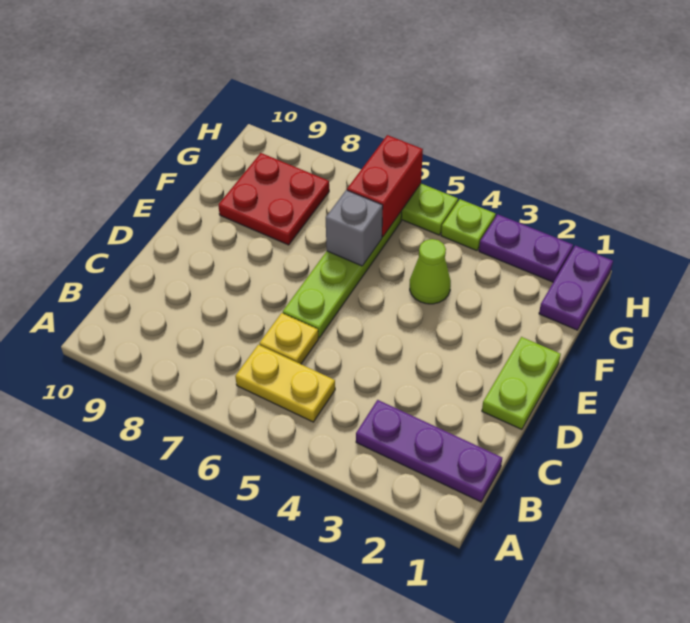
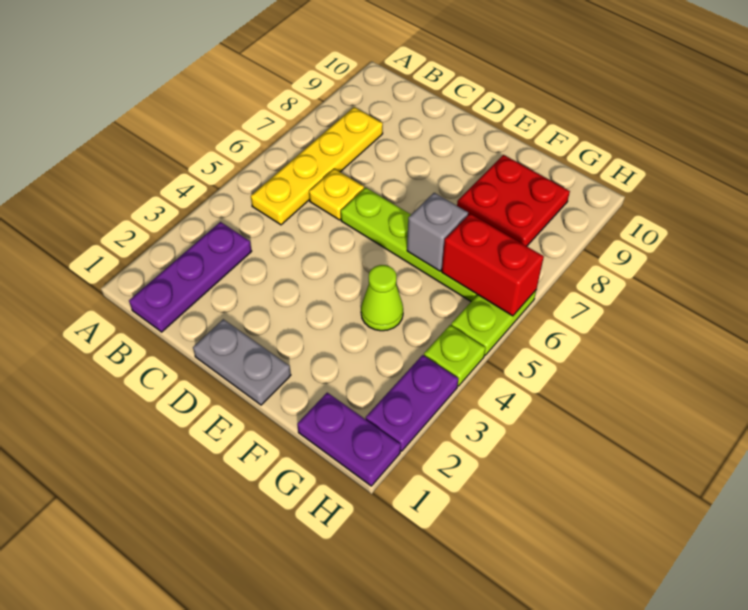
yellow 1x2 plate [235,345,335,422] -> yellow 1x4 plate [251,107,383,225]
lime 1x2 plate [482,337,561,429] -> grey 1x2 plate [193,319,291,405]

